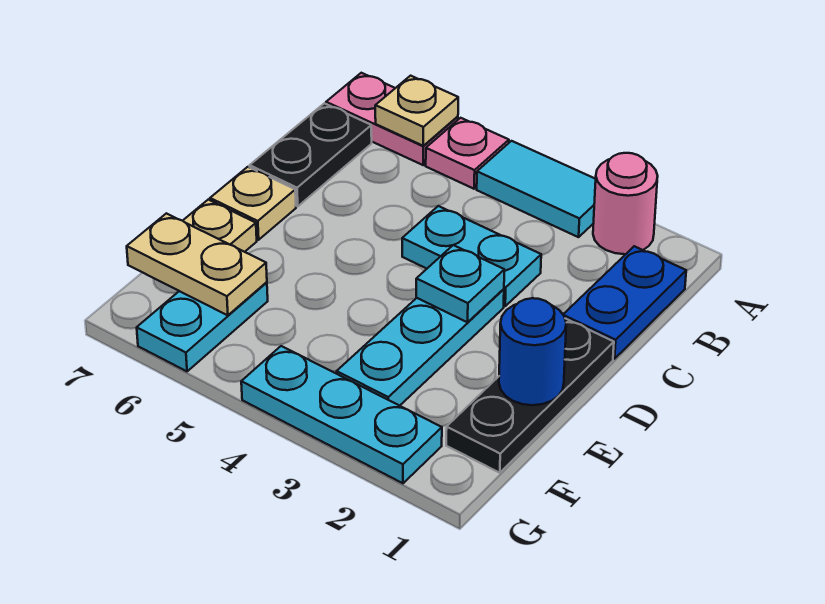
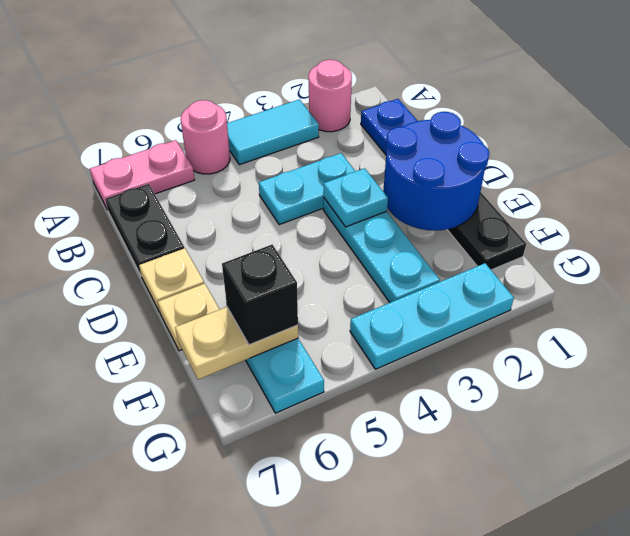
pink 1x1 plate [426,118,509,189] -> pink 1x1 round brick [181,100,230,174]
tan 1x1 plate [375,76,458,146] -> none
blue 1x1 round brick [499,298,566,405] -> blue 2x2 round brick [383,112,489,231]
none -> black 1x1 brick [222,245,298,345]

